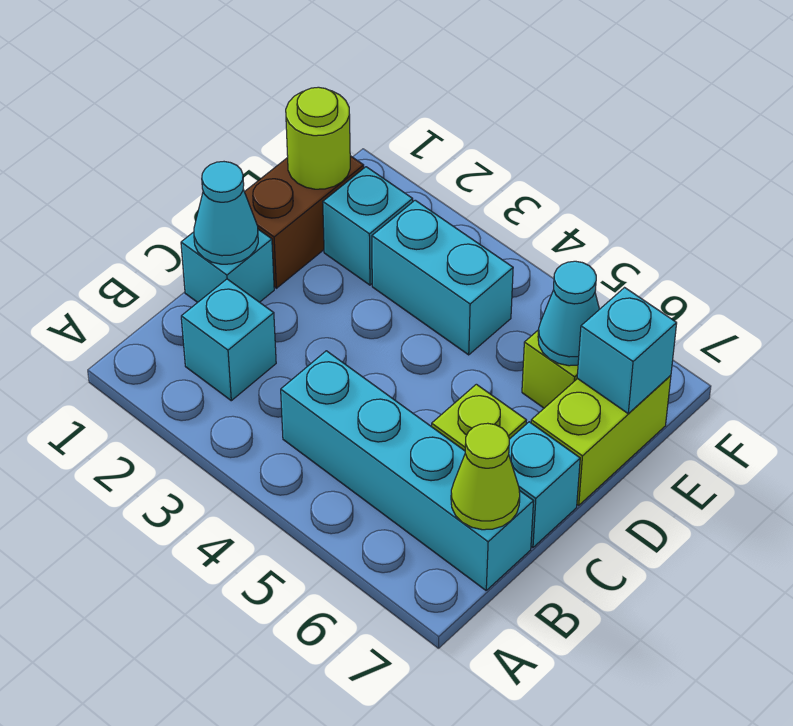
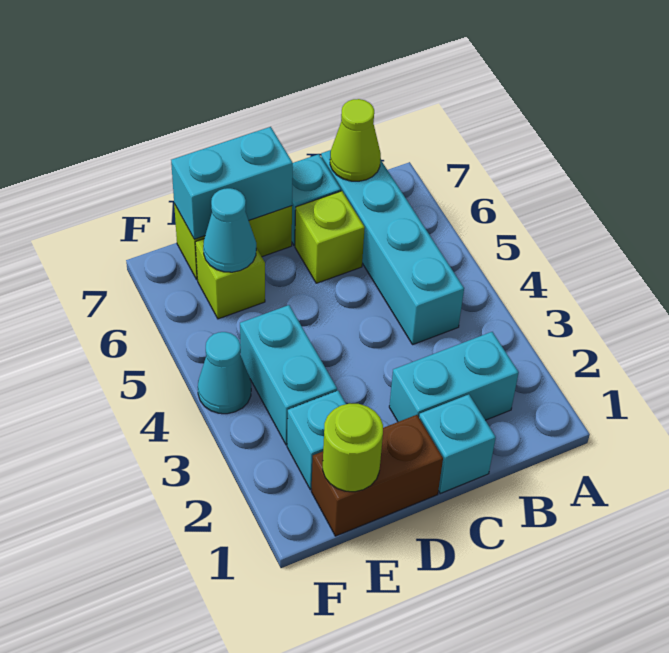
cyan 1x1 brick [181,279,276,401] -> cyan 1x2 brick [389,332,519,422]
cyan 1x1 cone [194,162,258,264] -> cyan 1x1 cone moved to [198,332,251,414]
cyan 1x1 brick [577,288,677,413] -> cyan 1x2 brick [171,127,293,239]

